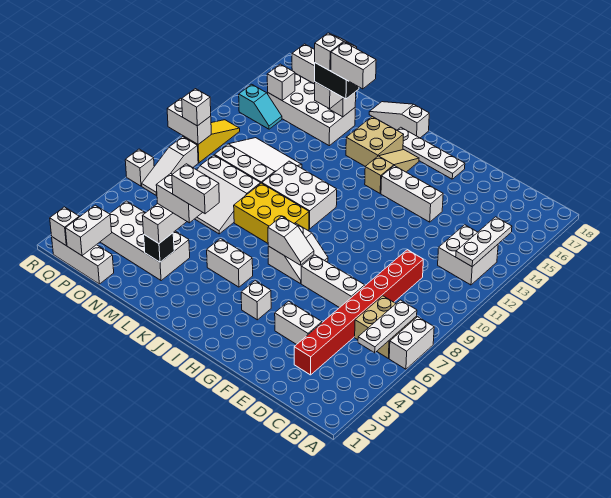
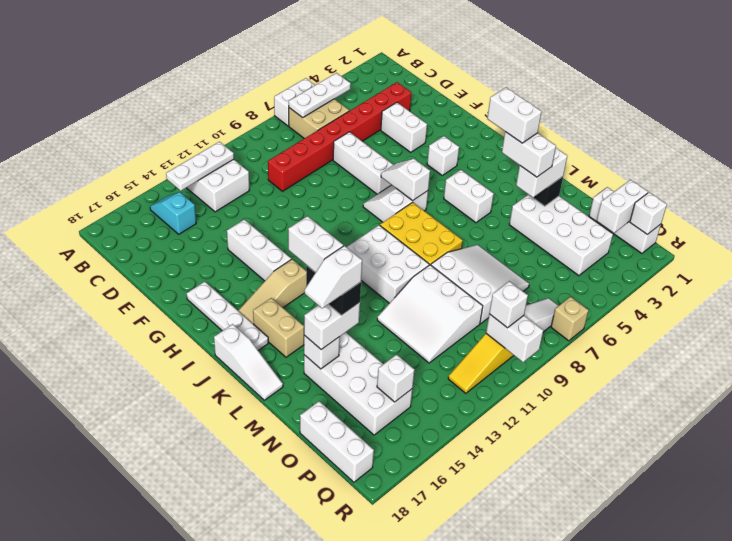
tan 2x2 brick [346,117,404,166] -> tan 1x2 brick [253,298,304,357]
cyan 1x2 slope [239,84,282,129] -> cyan 1x2 slope moved to [150,192,196,234]
white 1x1 brick [125,149,154,186] -> tan 1x1 brick [551,297,589,341]

